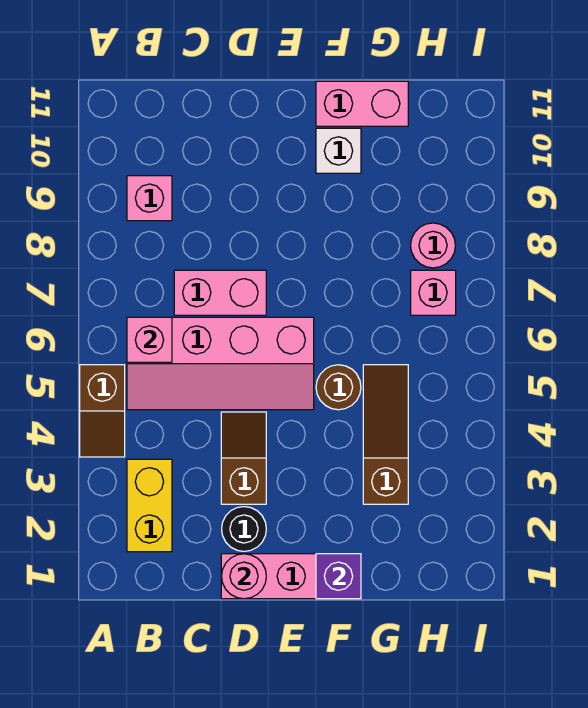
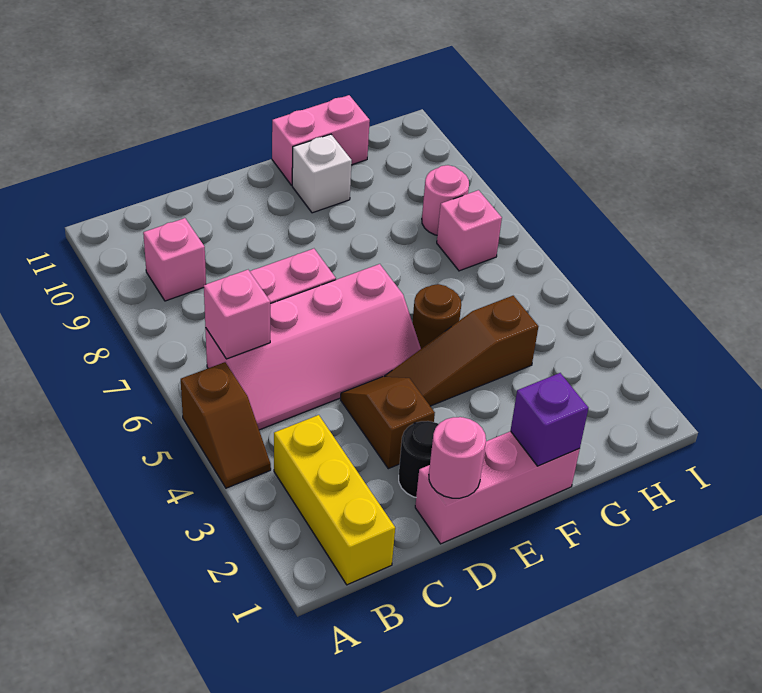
yellow 1x2 brick [127,459,172,552] -> yellow 1x3 brick [274,415,395,585]
brown 1x3 slope [363,365,408,504] -> brown 1x3 slope turned to [385,296,538,406]

